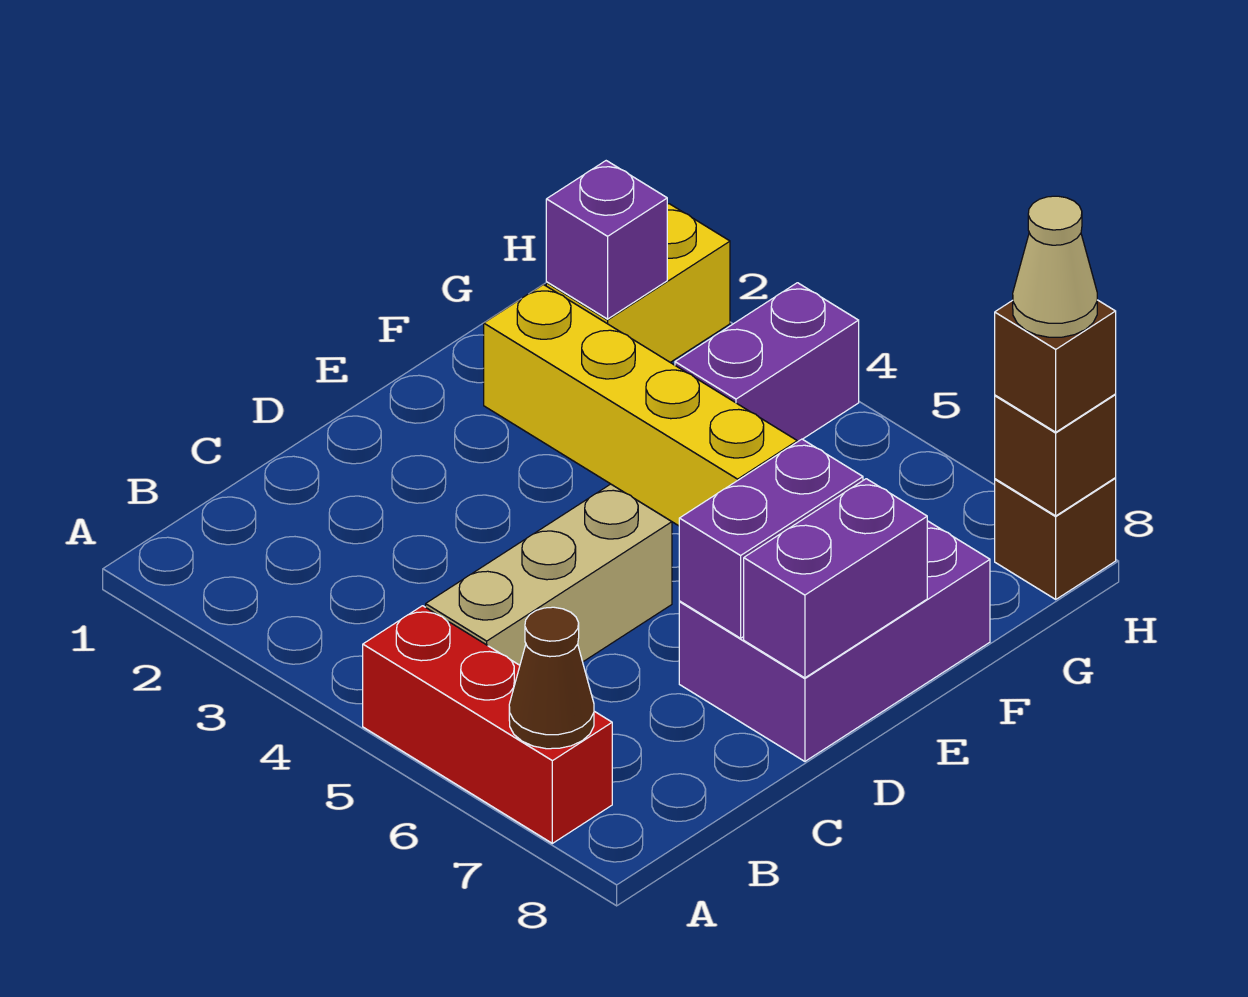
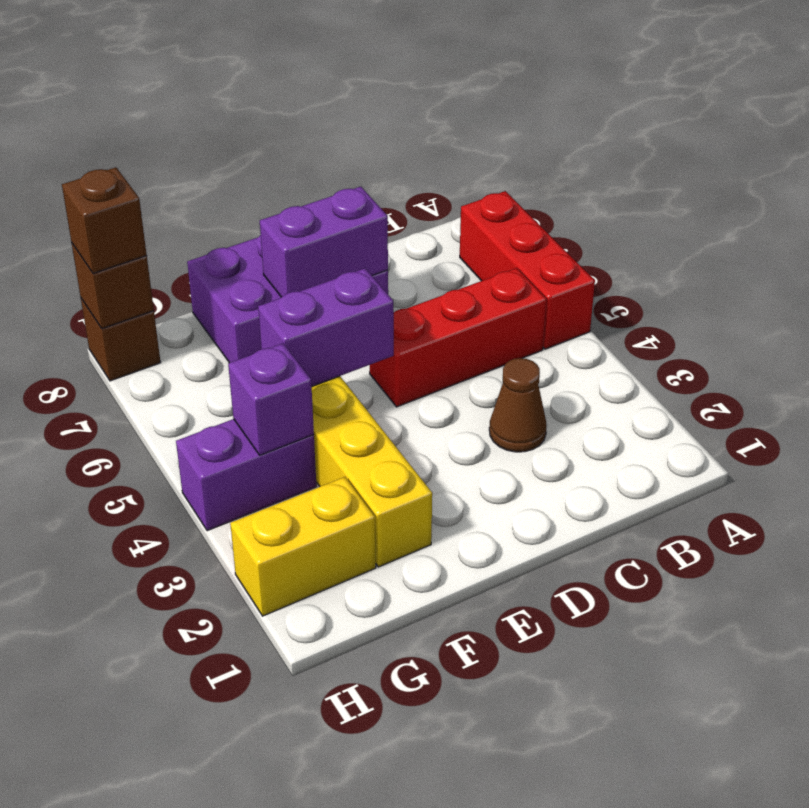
brown 1x1 cone [509,607,594,749] -> brown 1x1 cone moved to [489,358,547,452]
tan 1x3 brick [426,484,672,665] -> red 1x3 brick [370,268,546,407]
purple 1x2 brick [744,479,927,678] -> purple 1x2 brick moved to [258,268,394,386]
purple 1x1 brick [546,161,667,319] -> purple 1x1 brick moved to [228,344,314,455]
tan 1x1 cone [1013,196,1097,337] -> none

